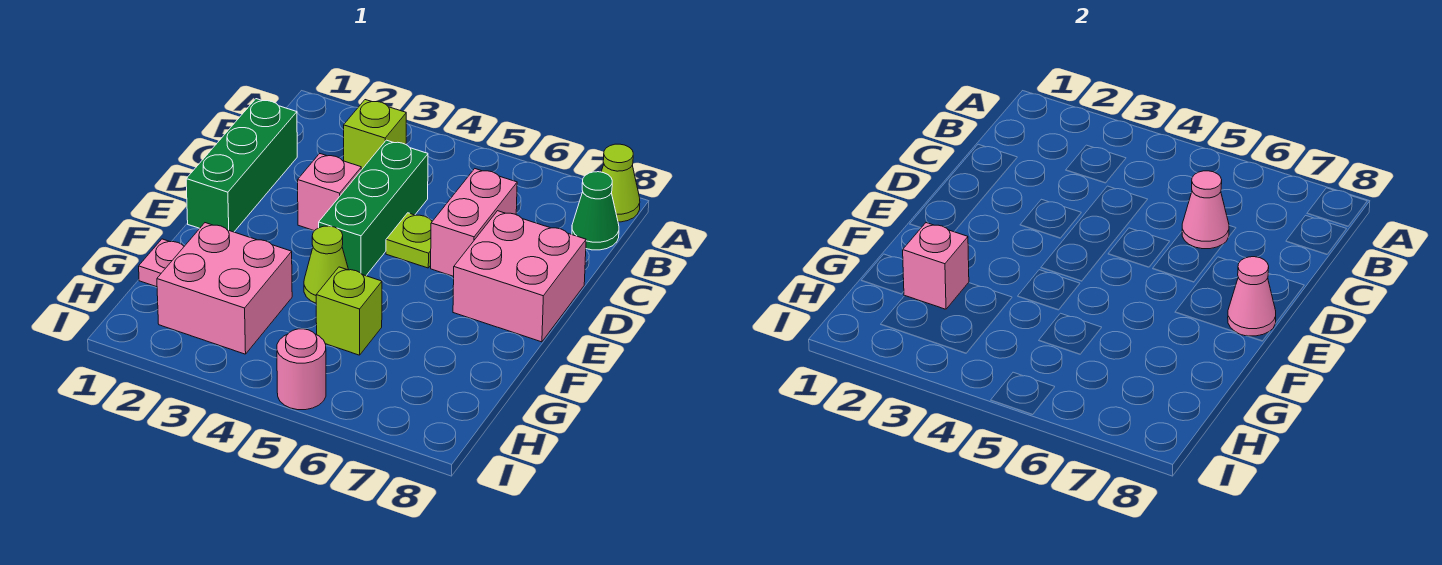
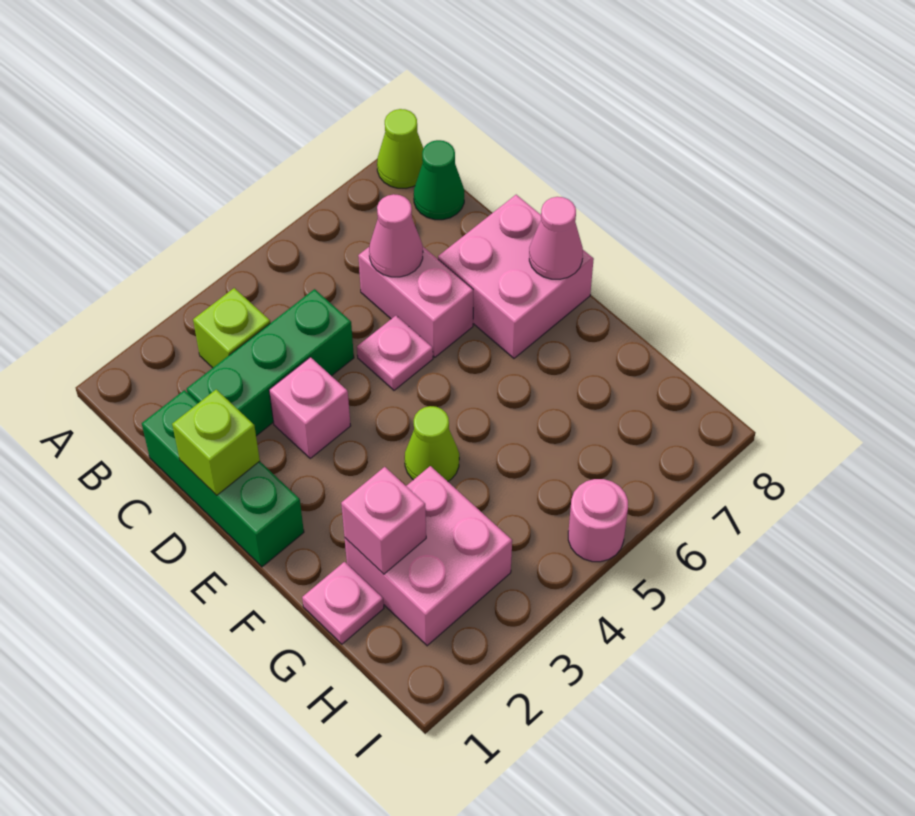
green 1x3 brick [319,140,428,276] -> green 1x3 brick turned to [187,289,354,436]
lime 1x1 plate [386,213,432,268] -> pink 1x1 plate [357,316,433,390]
lime 1x1 brick [316,267,382,355] -> lime 1x1 brick moved to [172,390,260,495]

